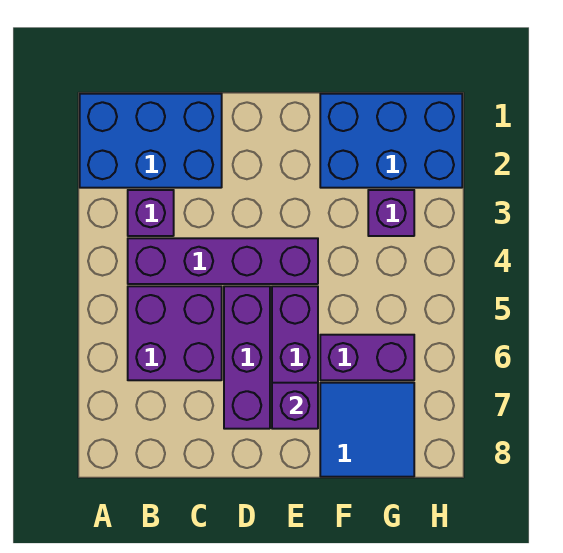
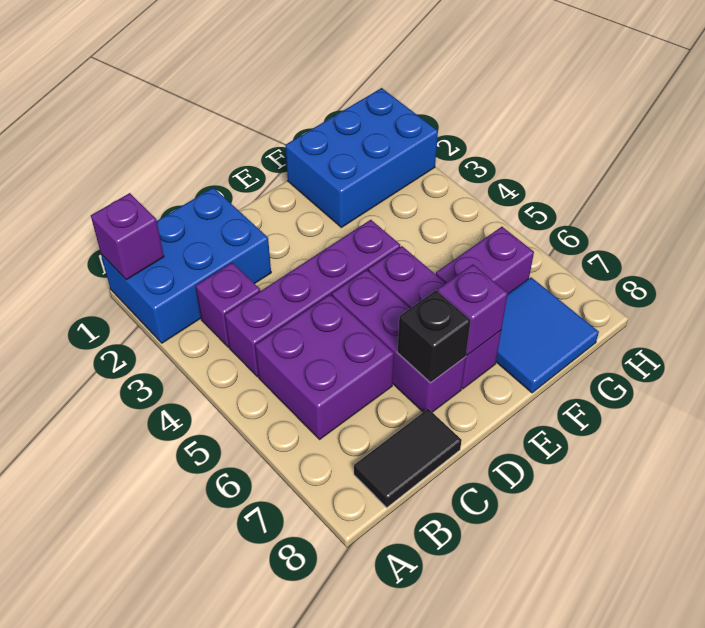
none -> black 1x2 tile [354,409,462,508]
none -> black 1x1 brick [397,291,471,382]
purple 1x1 brick [368,190,414,236] -> purple 1x1 brick moved to [91,193,164,280]

